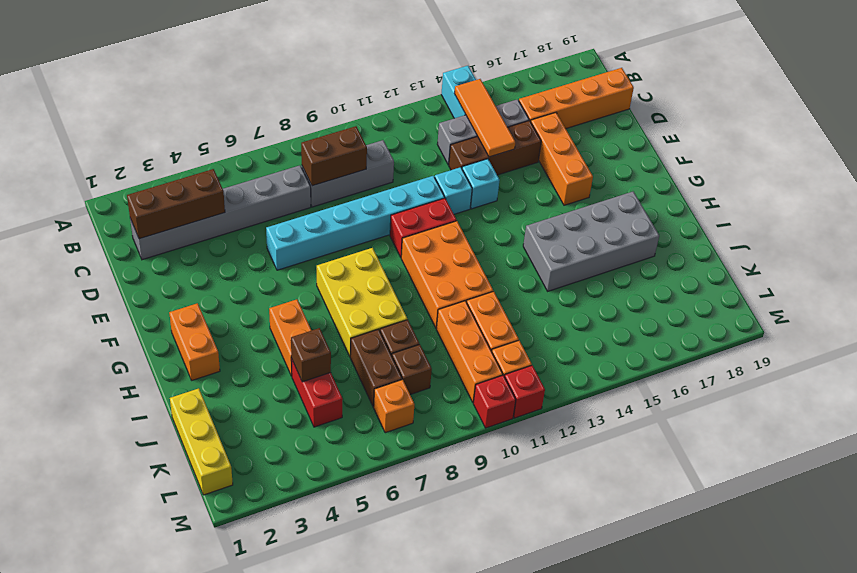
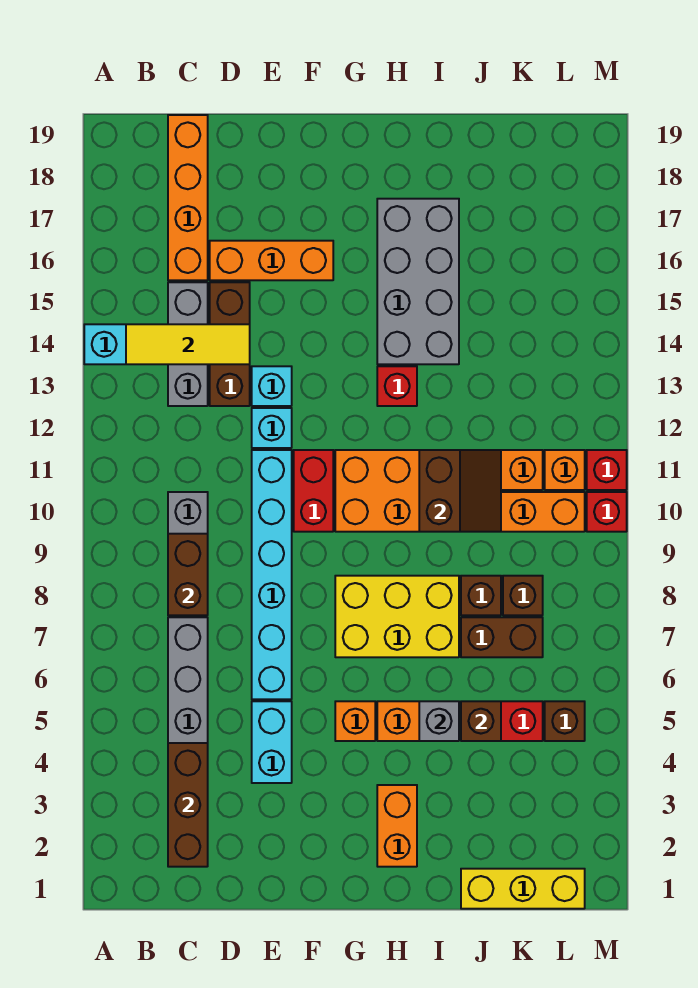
orange 1x3 tile [454,79,515,157] -> yellow 1x3 tile [126,324,250,364]
none -> cyan 1x2 brick [252,701,292,783]
orange 1x2 brick [169,303,220,380] -> orange 1x2 brick turned to [377,785,417,867]
none -> red 1x1 brick [377,366,417,406]
none -> grey 1x1 brick [419,701,459,741]
none -> brown 2x2 slope [419,450,501,532]
none -> brown 1x1 brick [545,701,585,741]
orange 1x1 brick [374,380,414,433] -> orange 1x1 brick moved to [335,701,375,741]

